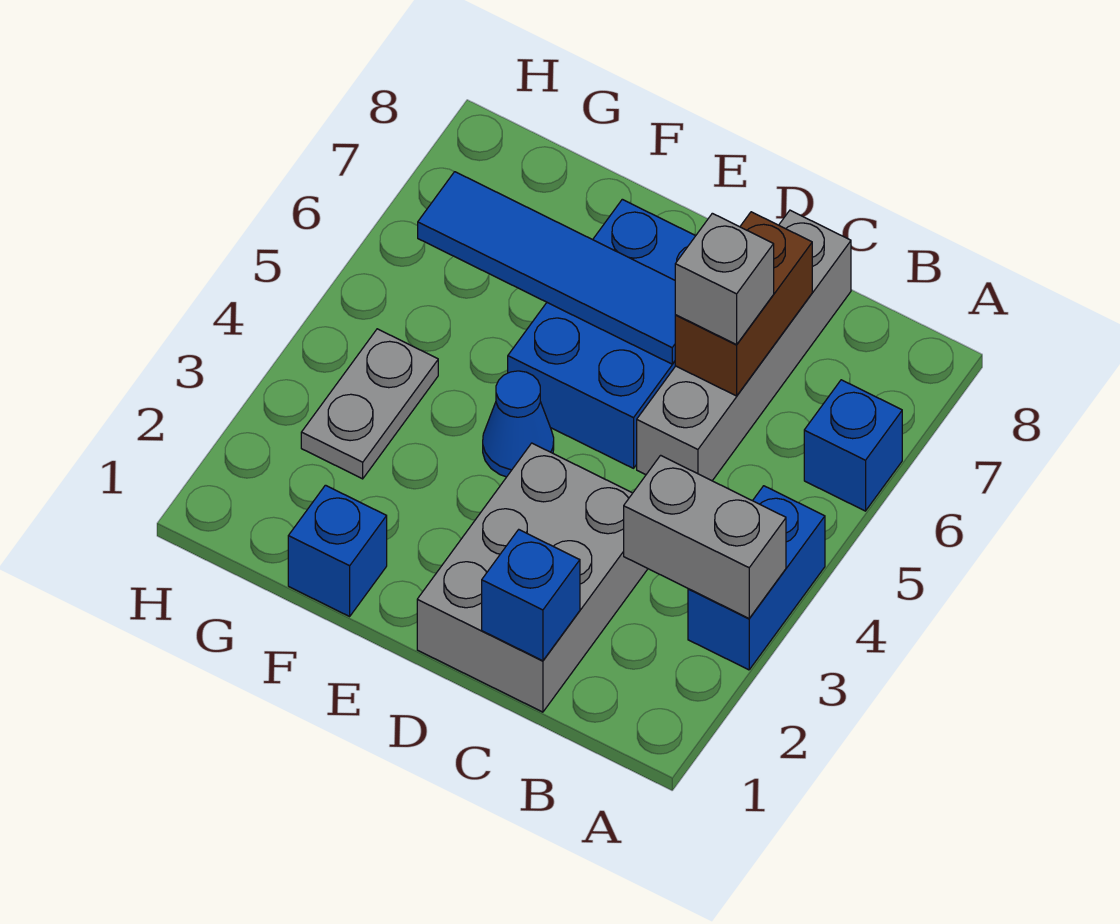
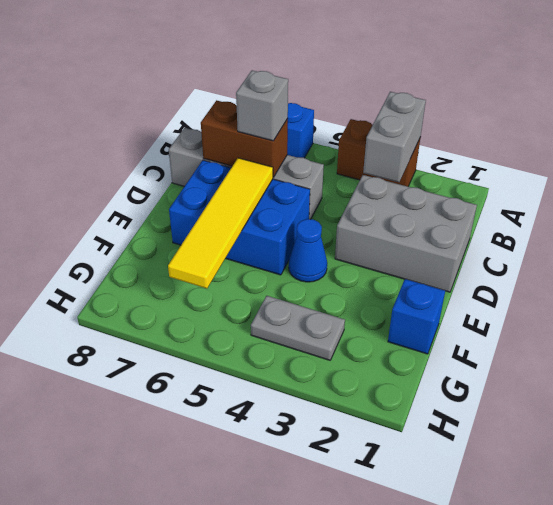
blue 1x2 brick [688,486,825,670] -> brown 1x2 brick [337,119,420,187]
blue 1x1 brick [482,530,580,661] -> none
blue 1x4 tile [418,172,675,364] -> yellow 1x4 tile [168,158,273,289]

